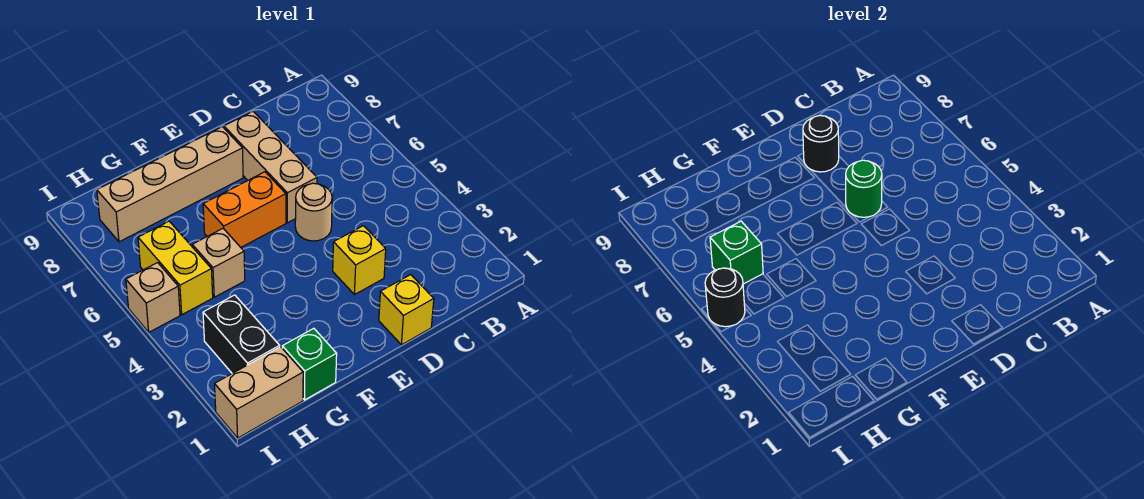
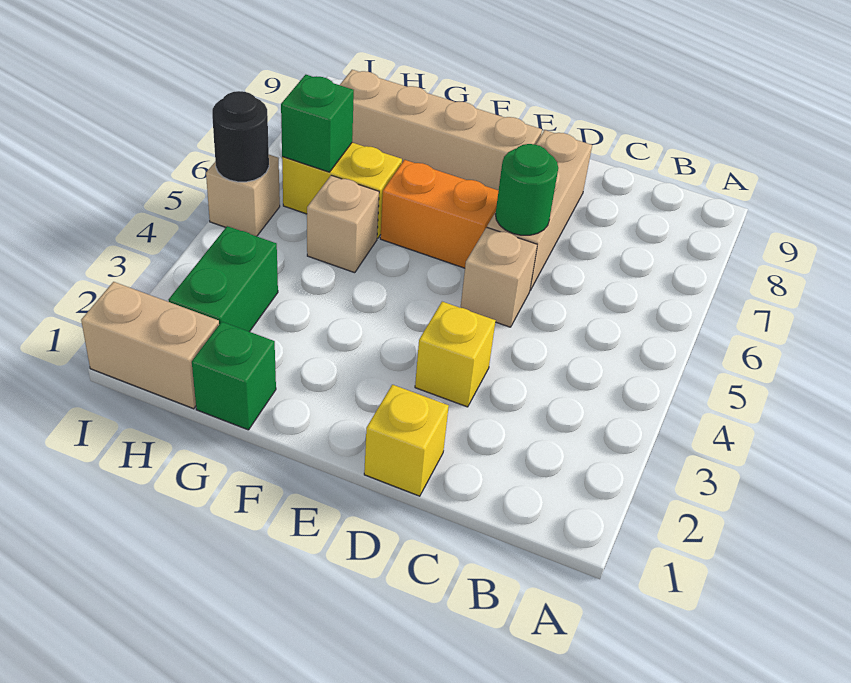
tan 1x1 round brick [295,183,332,241] -> tan 1x1 brick [460,227,537,327]
black 1x1 round brick [803,115,839,172] -> none
black 1x2 brick [203,295,280,373] -> green 1x2 brick [169,226,278,332]
yellow 1x2 brick [138,221,213,315] -> yellow 1x2 brick turned to [282,143,402,238]

